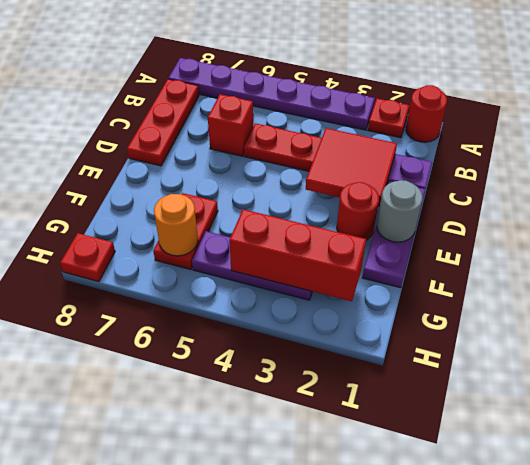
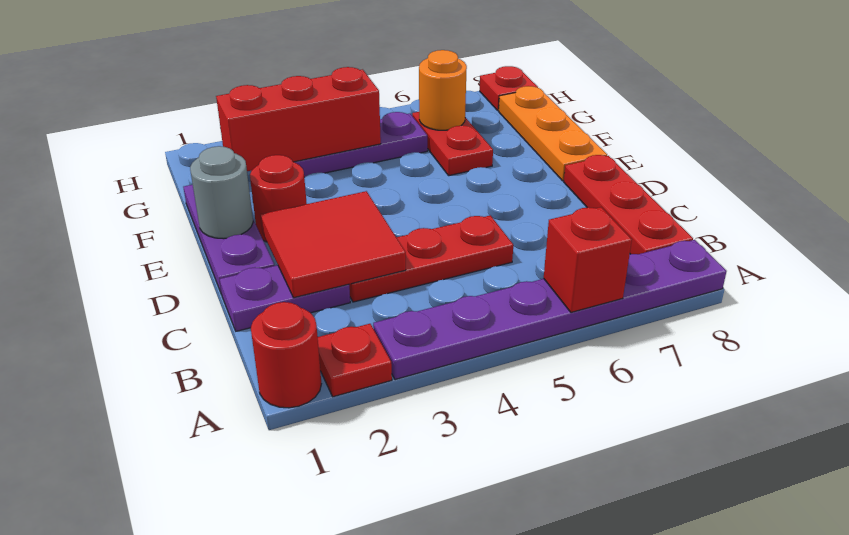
red 1x1 brick [208,94,253,156] -> red 1x1 brick moved to [544,207,632,312]
none -> orange 1x3 plate [499,86,607,181]

